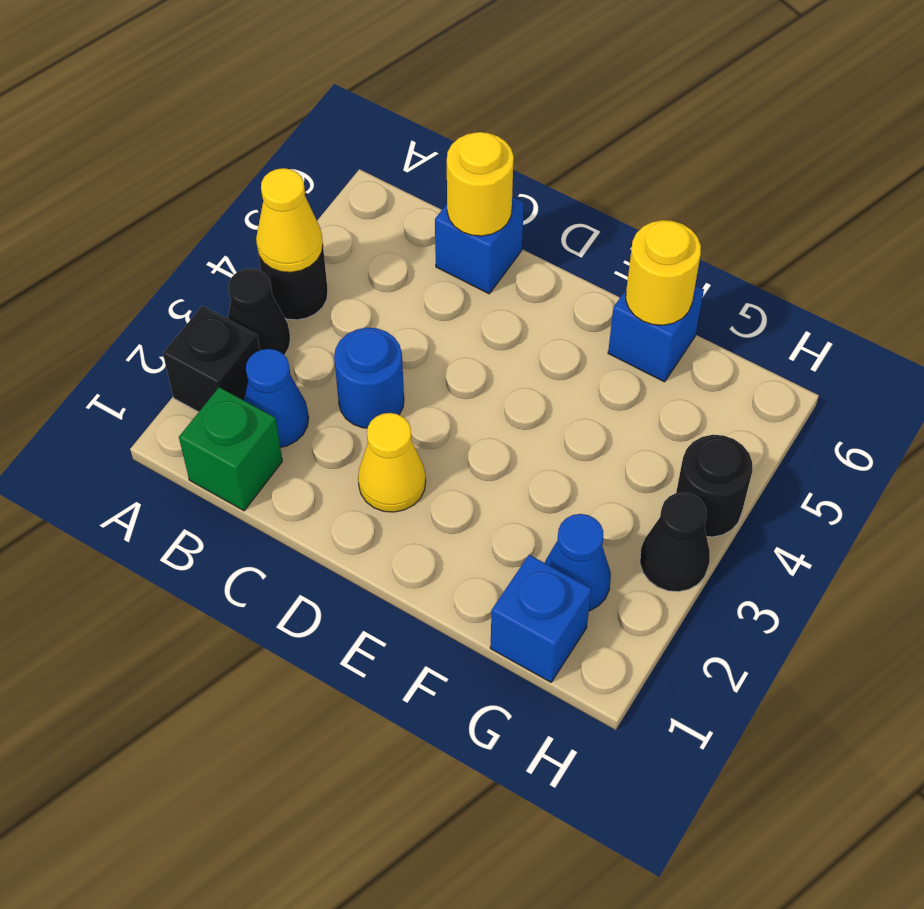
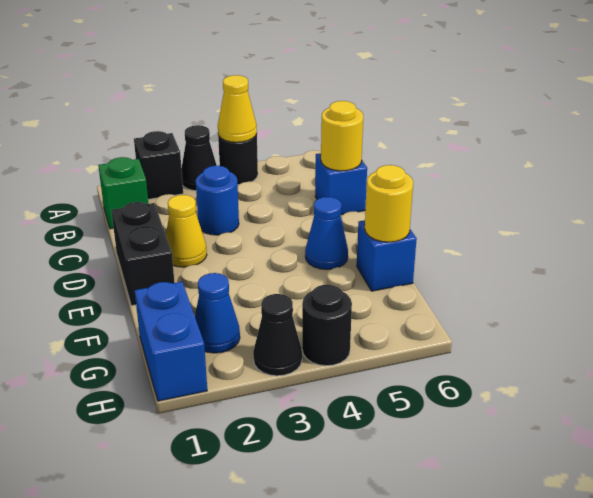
blue 1x1 cone [244,349,309,447] -> blue 1x1 cone moved to [305,197,348,270]
none -> black 1x2 brick [111,202,175,306]
blue 1x1 brick [490,555,592,682] -> blue 1x2 brick [135,282,207,401]

